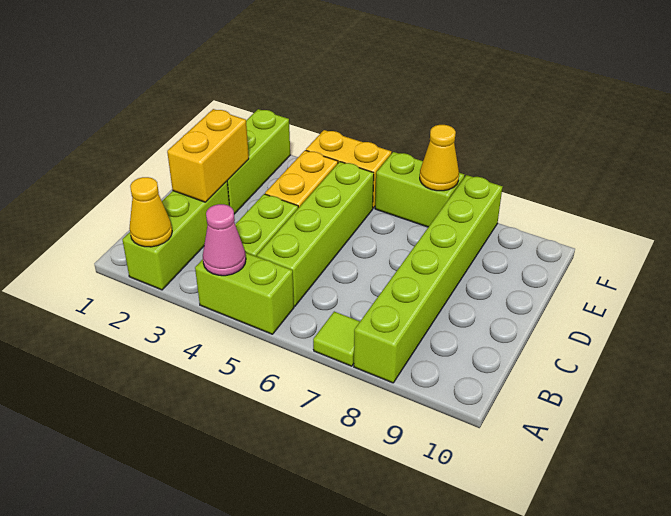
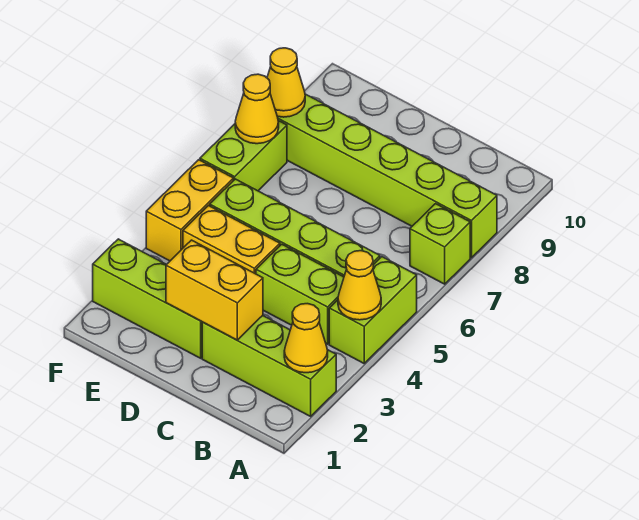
pink 1x1 cone [203,204,246,276] -> yellow 1x1 cone [338,251,381,320]
lime 1x1 tile [313,312,360,366] -> lime 1x1 brick [410,204,470,284]
none -> yellow 1x1 cone [267,48,305,117]

